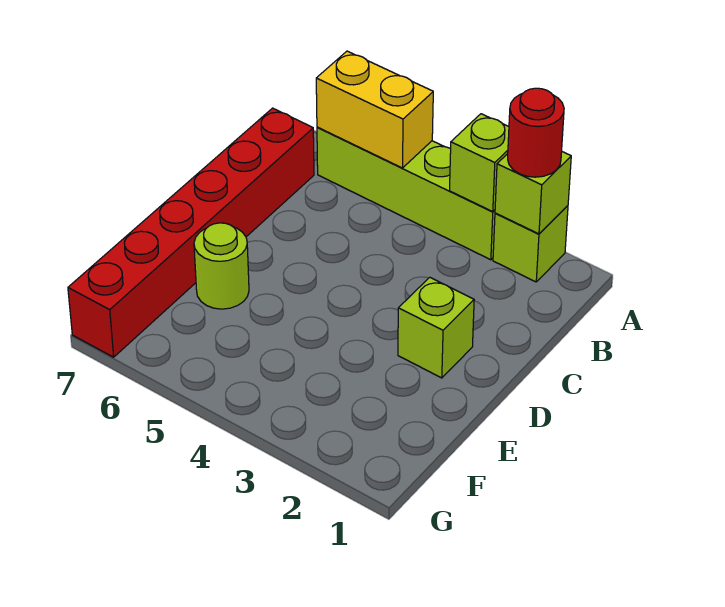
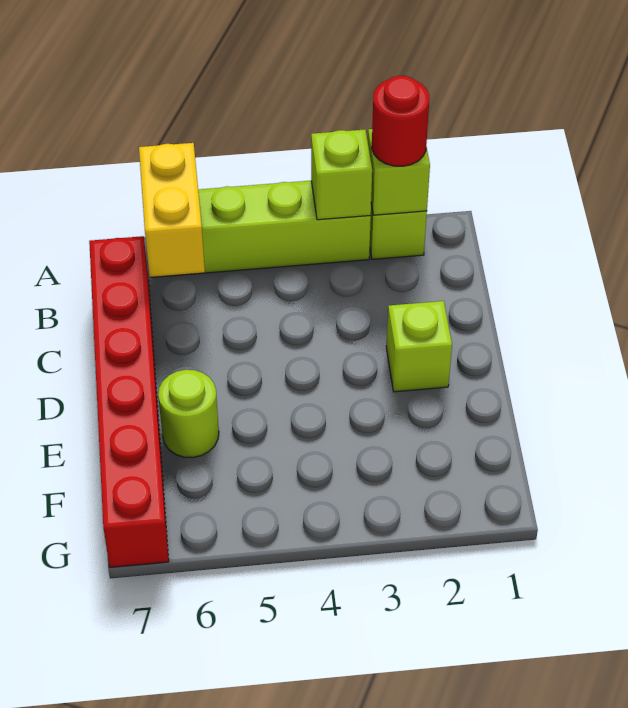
yellow 1x2 brick [316,51,433,168] -> yellow 1x2 brick turned to [139,143,205,277]

